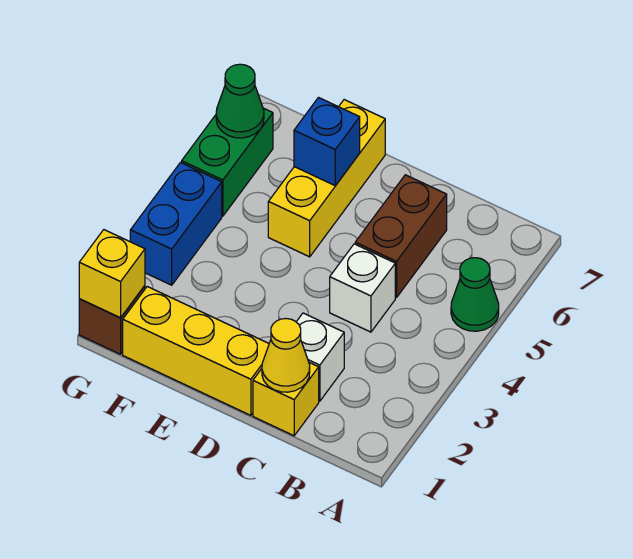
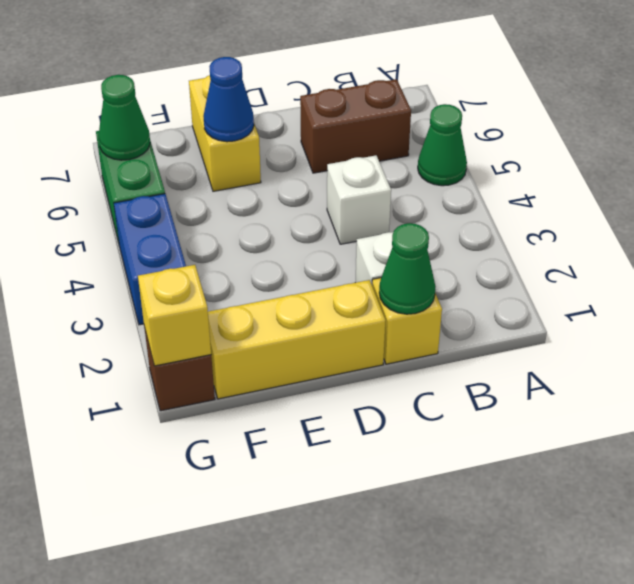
yellow 1x1 cone [262,319,310,392] -> green 1x1 cone [379,223,436,314]
brown 1x2 brick [355,175,447,298] -> brown 1x2 brick turned to [300,79,411,173]
yellow 1x3 brick [268,100,385,257] -> yellow 1x2 brick [189,75,261,191]
blue 1x1 brick [294,98,360,186] -> blue 1x1 cone [203,57,254,142]

